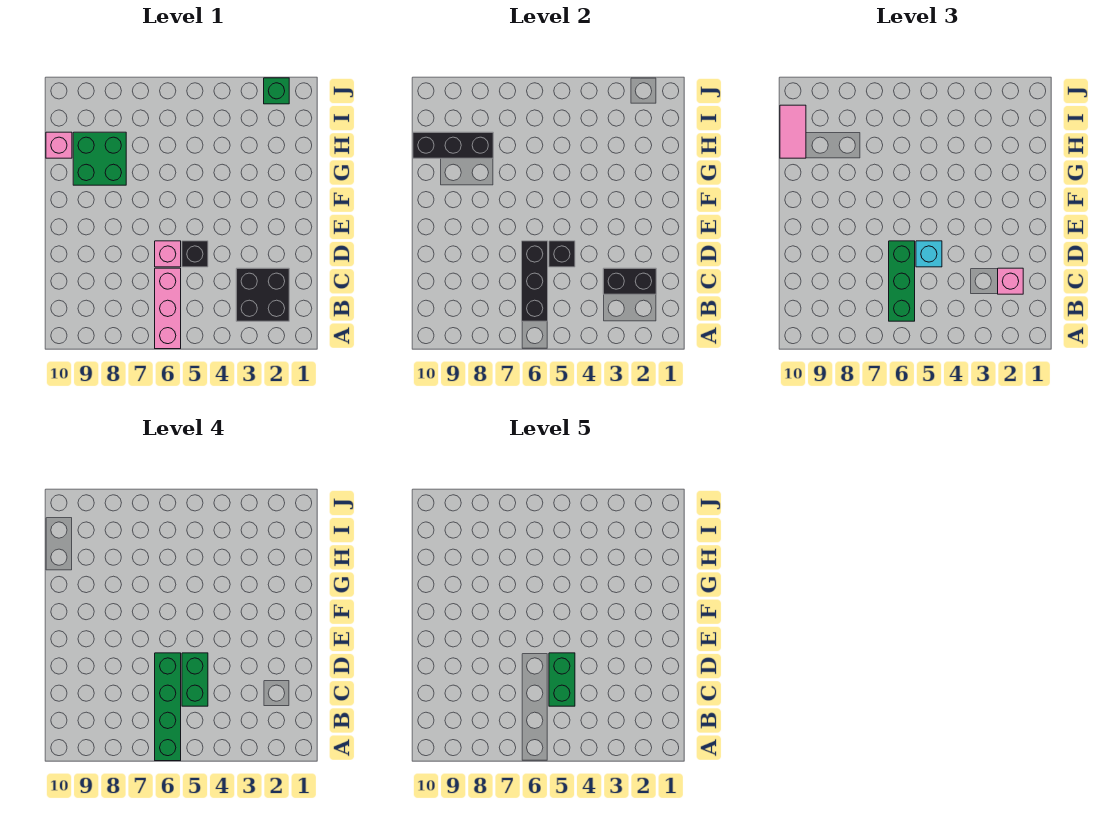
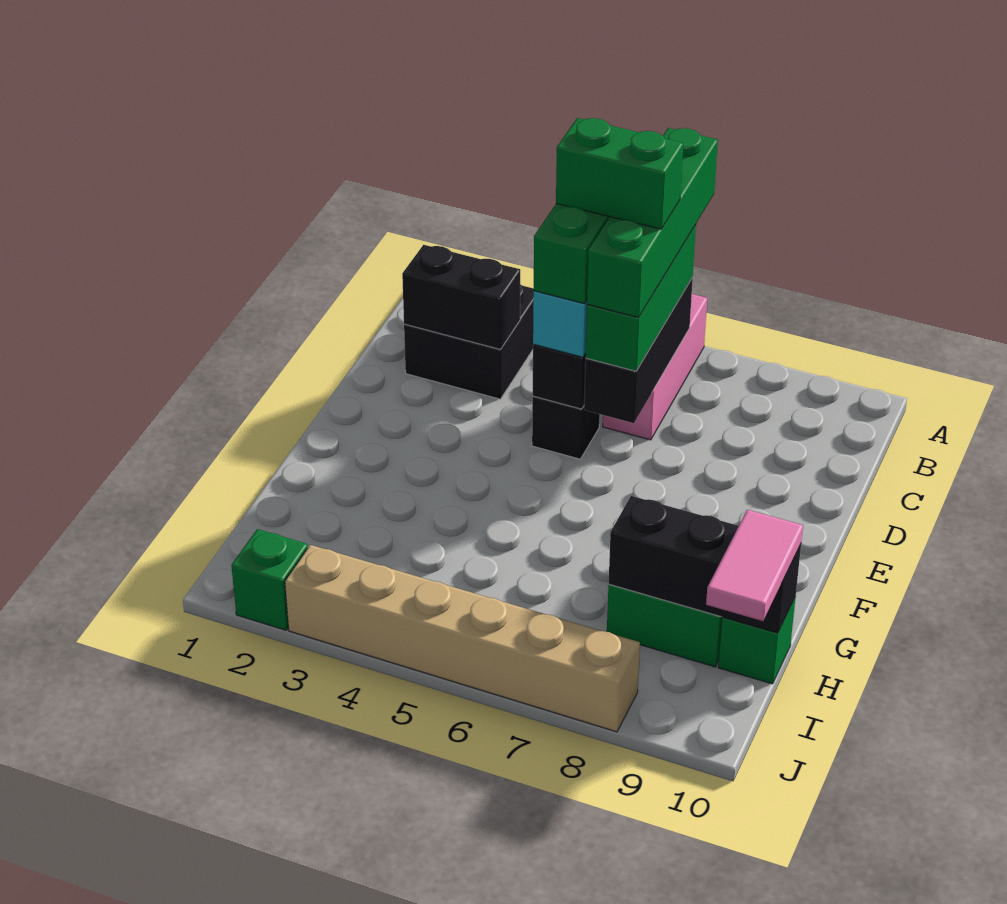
pink 1x1 brick [998,268,1023,294] -> none
green 1x2 brick [549,653,575,706] -> green 1x2 brick turned to [556,118,683,229]
pink 1x1 brick [155,241,181,267] -> none
pink 1x1 brick [46,132,72,158] -> green 1x1 brick [718,597,796,684]
none -> tan 1x6 brick [285,545,640,732]

